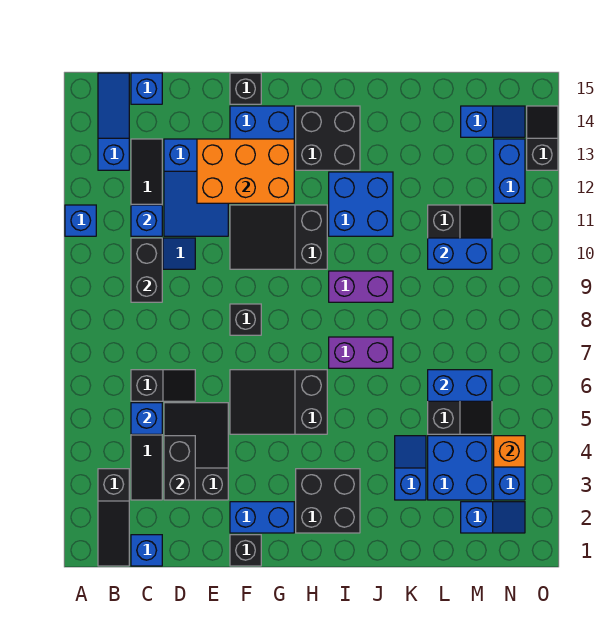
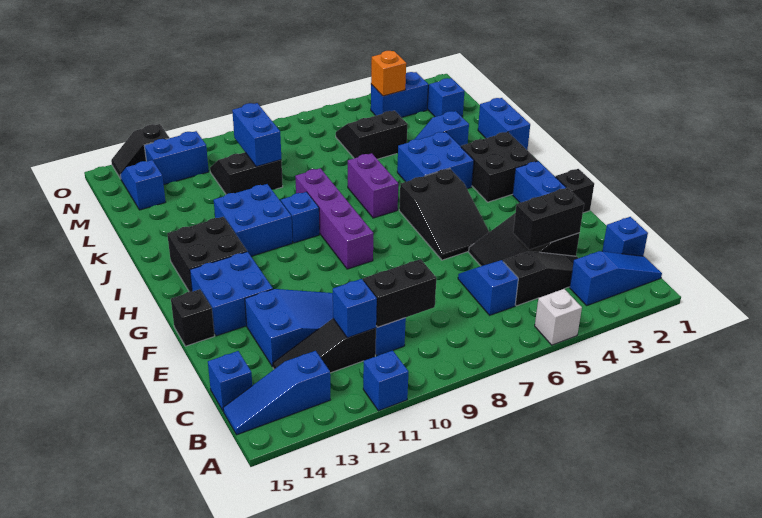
none -> white 1x1 brick [535,289,582,345]
black 1x3 slope [98,469,129,566] -> blue 1x3 slope [570,251,662,305]
blue 1x1 brick [131,403,162,434] -> blue 1x1 brick moved to [281,192,319,243]
black 1x2 slope [131,370,195,401] -> blue 1x2 slope [458,260,518,315]
orange 2x3 brick [197,139,294,203] -> none
black 1x1 brick [230,304,261,335] -> none
black 2x3 slope [230,205,327,269] -> none
purple 1x2 brick [329,271,393,302] -> purple 1x4 brick [295,168,373,269]
blue 2x2 brick [428,436,492,500] -> blue 2x2 brick moved to [397,132,474,189]
blue 1x2 brick [428,370,492,401] -> blue 1x2 brick moved to [478,98,530,150]

